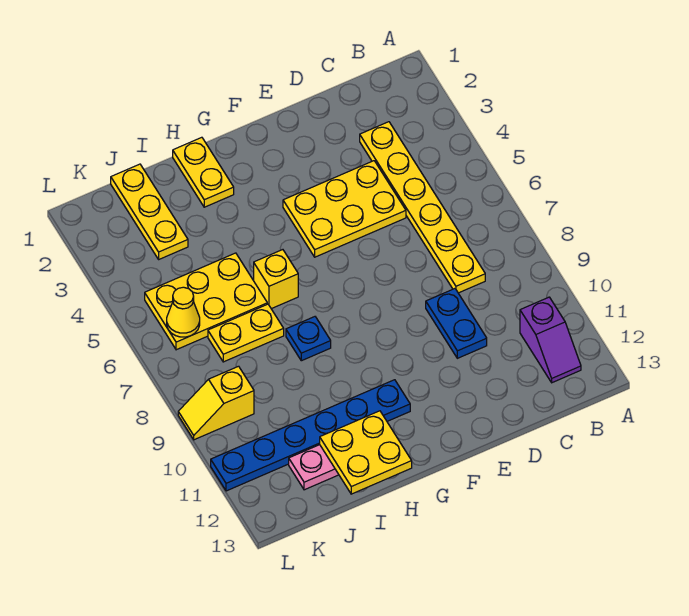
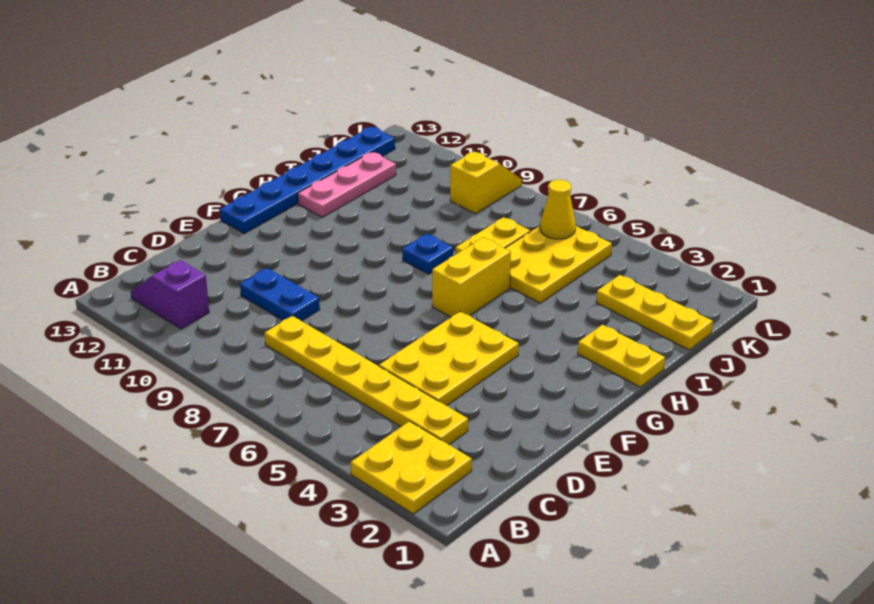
blue 1x6 plate [211,380,410,491] -> blue 1x6 plate moved to [220,127,395,233]
yellow 1x1 brick [254,250,298,309] -> yellow 1x2 brick [432,238,511,317]
yellow 2x2 plate [320,411,412,494] -> yellow 2x2 plate moved to [351,421,472,514]

